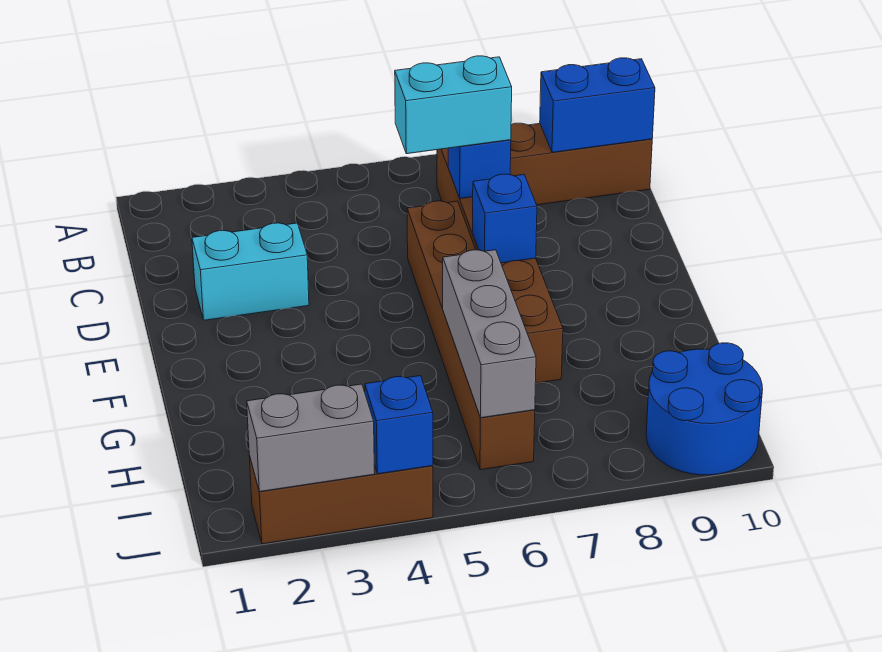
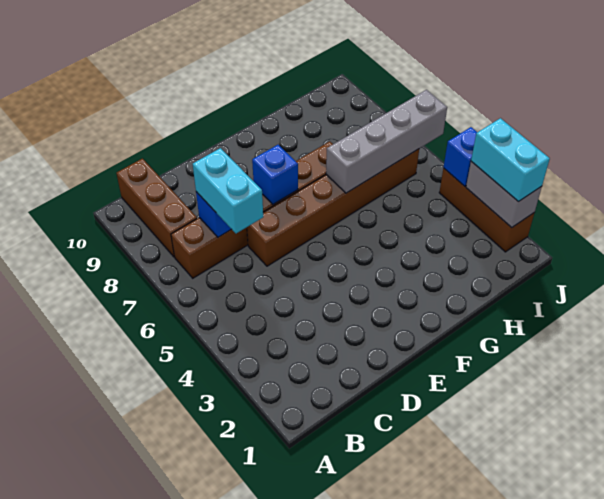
blue 1x2 brick [540,58,655,152] -> none
cyan 1x2 brick [192,223,309,320] -> cyan 1x2 brick moved to [471,118,550,201]
grey 1x3 brick [443,250,536,418] -> grey 1x4 brick [326,90,447,193]
blue 2x2 round brick [646,343,763,475] -> none

